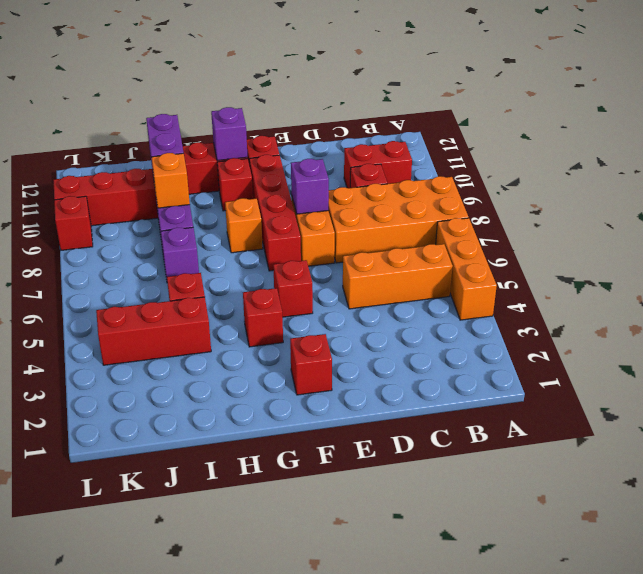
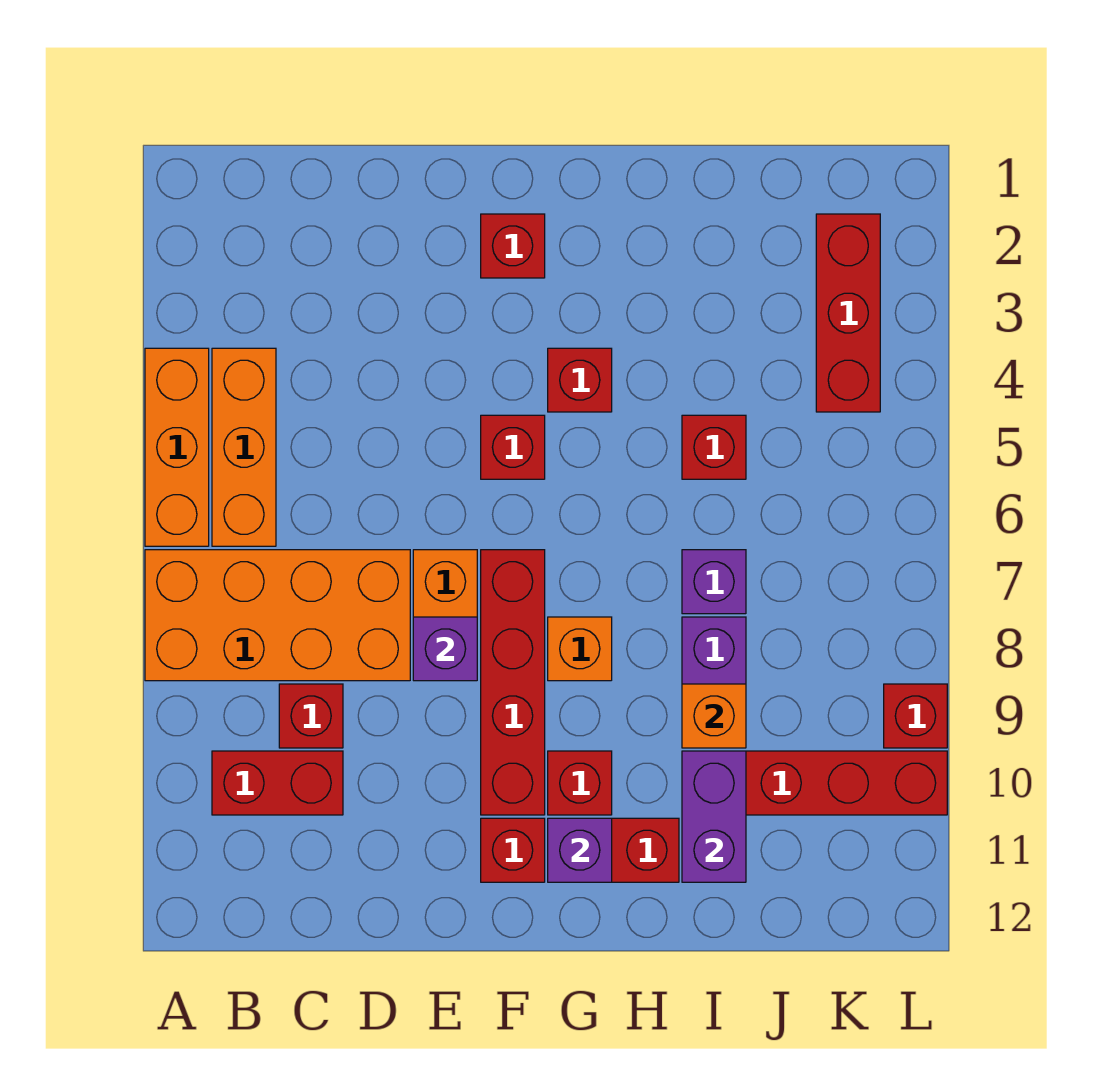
orange 1x3 brick [343,244,453,309] -> orange 1x3 brick turned to [212,348,276,546]
red 1x3 brick [96,297,211,365] -> red 1x3 brick turned to [816,214,880,412]

